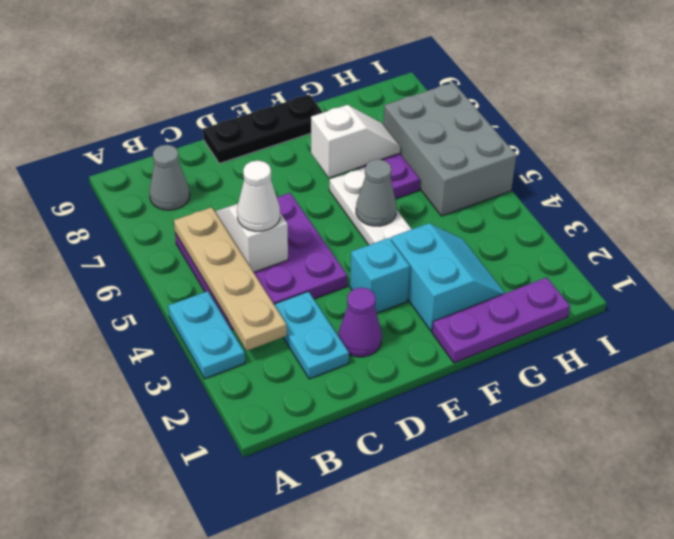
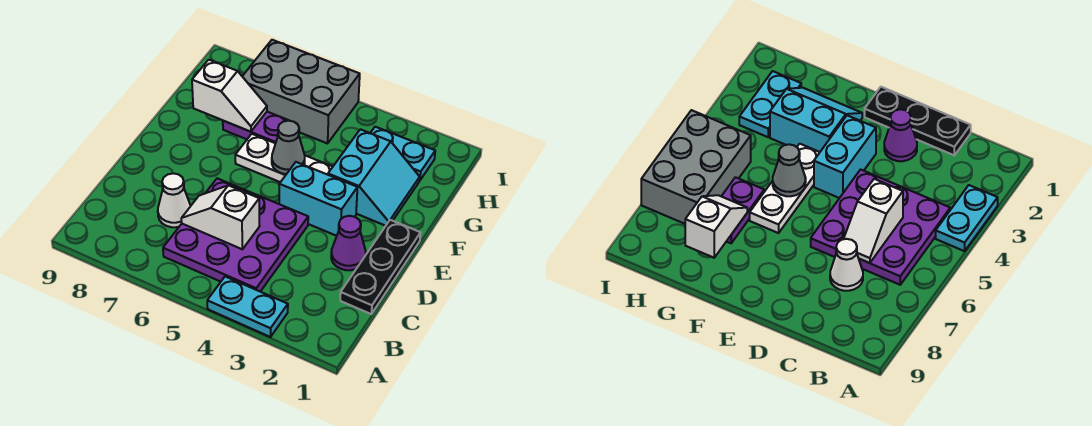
tan 1x4 plate [174,207,287,351] -> none
grey 1x1 cone [149,145,190,210] -> none
cyan 1x2 plate [274,291,349,379] -> cyan 1x2 plate moved to [371,127,435,181]
white 1x1 cone [237,160,280,231] -> white 1x1 cone moved to [158,173,190,227]
black 1x3 plate [203,95,323,164] -> black 1x3 plate moved to [340,220,420,314]
cyan 1x1 brick [350,238,410,313] -> cyan 1x2 brick [279,162,358,236]
purple 1x3 plate [432,277,570,363] -> none
cyan 2x2 slope [391,223,505,331] -> cyan 2x2 slope turned to [328,129,420,226]
white 1x2 slope [311,105,400,177] -> white 1x2 slope turned to [192,60,267,132]

